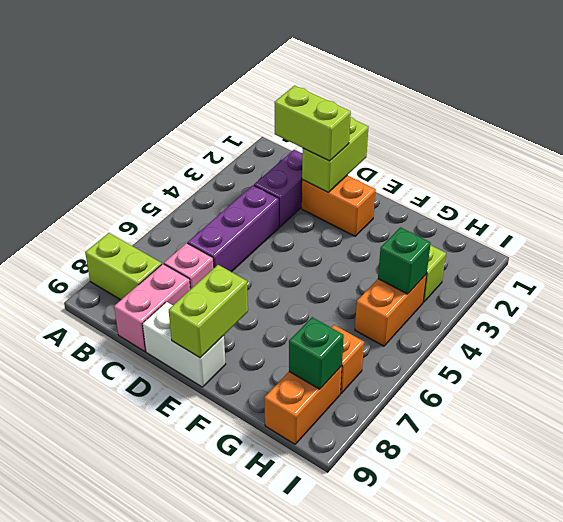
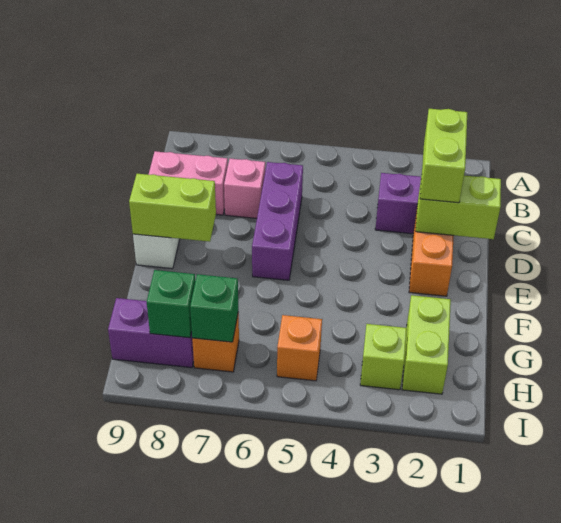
lime 1x2 brick [85,233,162,300] -> lime 1x2 brick moved to [402,295,451,394]
purple 1x3 brick [188,185,279,272] -> purple 1x3 brick turned to [252,162,303,280]
orange 1x2 brick [355,274,427,346] -> orange 1x1 brick [277,315,322,381]
green 1x1 brick [378,227,431,294] -> green 1x1 brick moved to [190,274,238,342]
orange 1x2 brick [264,366,342,444] -> purple 1x2 brick [108,298,194,368]

